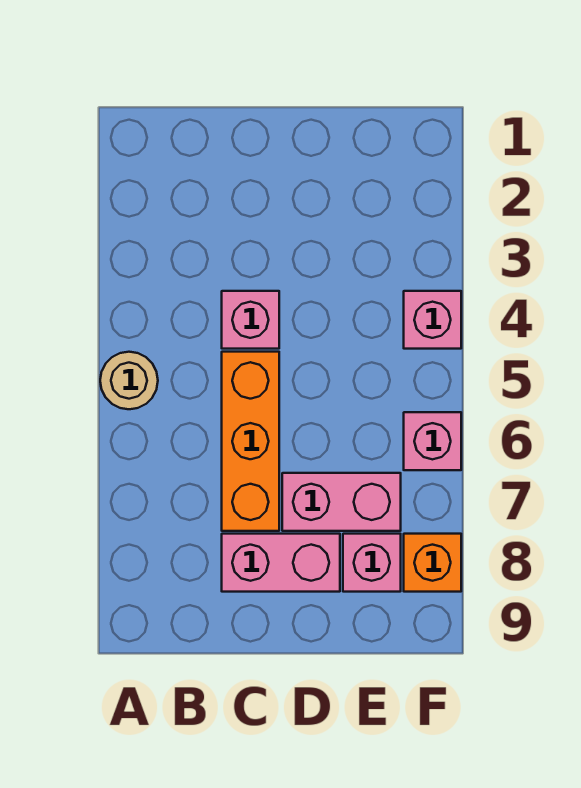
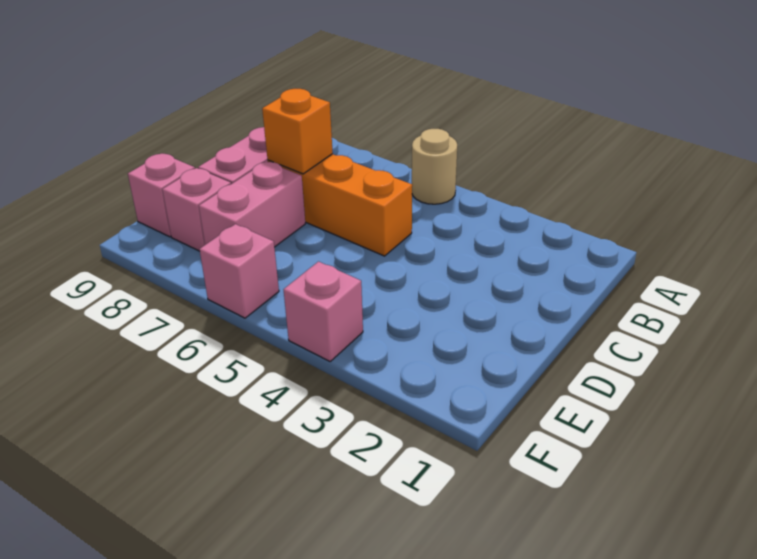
pink 1x1 brick [222,291,279,349] -> pink 1x1 brick moved to [128,154,195,237]
orange 1x1 brick [404,534,461,592] -> orange 1x1 brick moved to [262,89,333,174]

